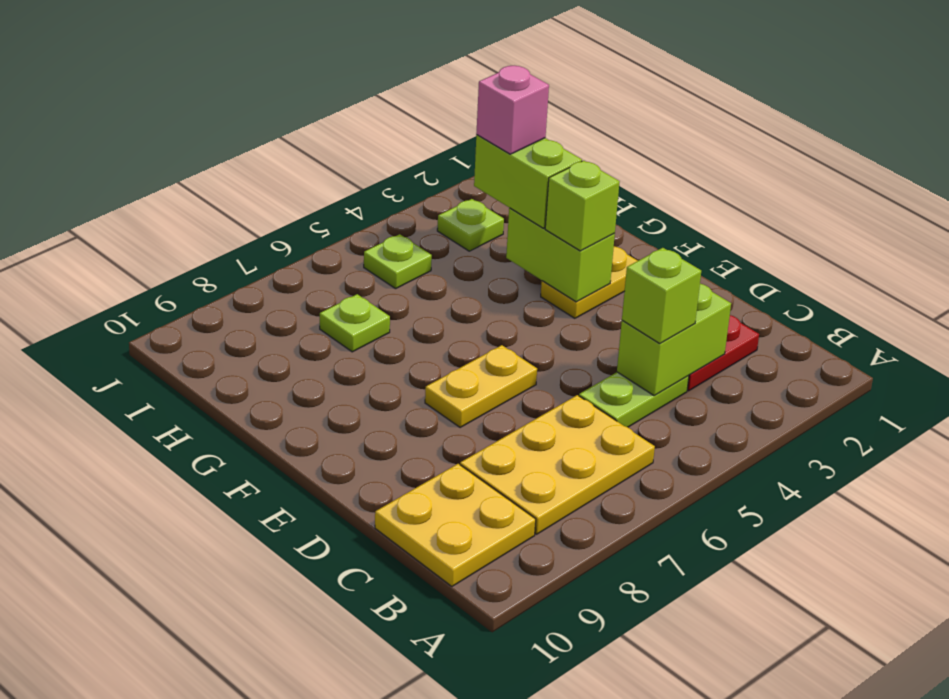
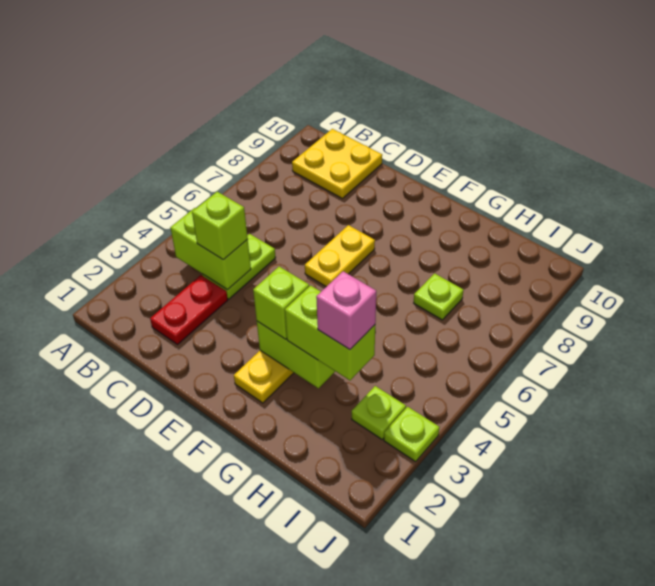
yellow 2x3 plate [460,395,655,534] -> none
lime 1x2 brick [617,284,731,396] -> lime 1x2 brick turned to [170,208,251,290]
lime 1x1 plate [364,234,432,289] -> lime 1x1 plate moved to [384,407,439,462]

